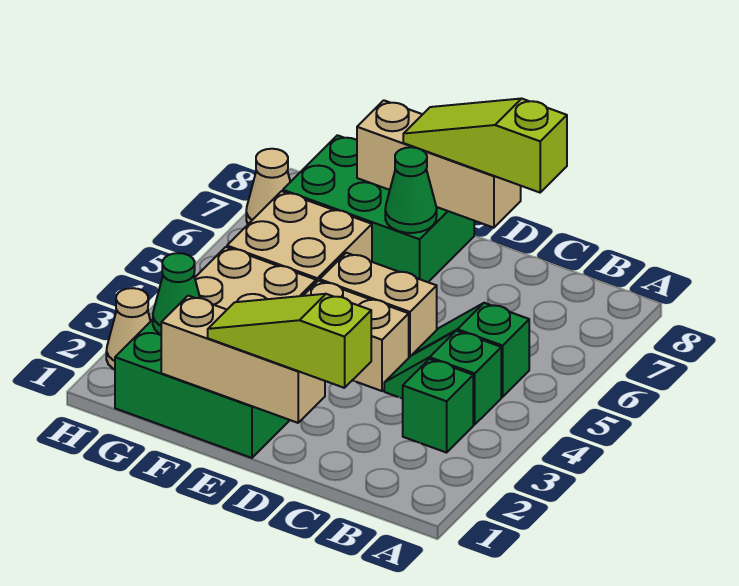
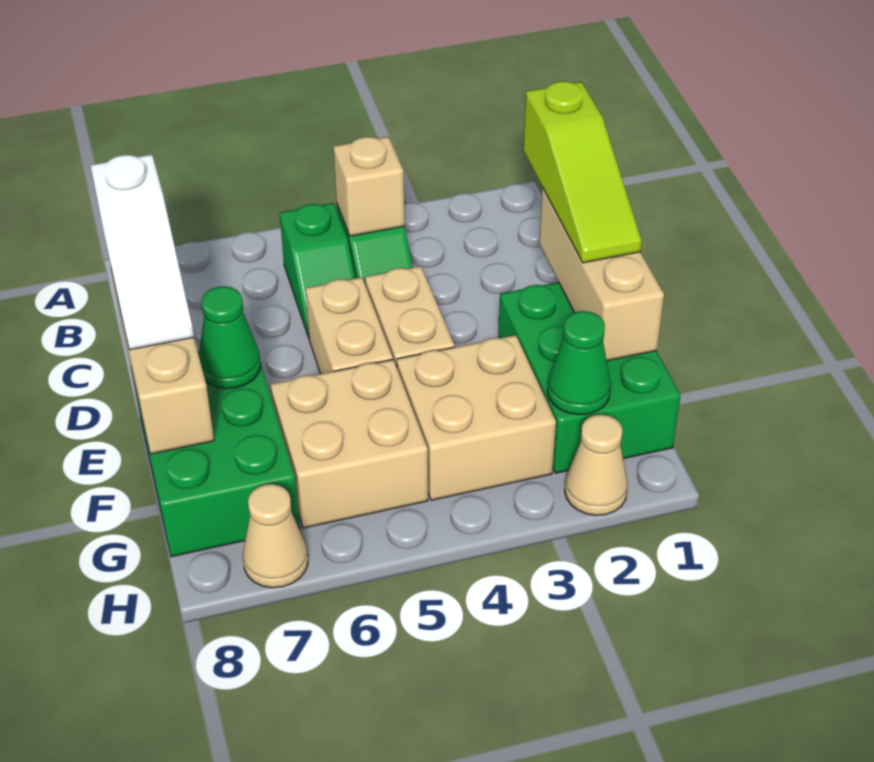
green 1x1 brick [403,359,473,453] -> none
none -> tan 1x1 brick [333,137,404,236]
lime 1x3 slope [403,99,567,193] -> white 1x3 slope [90,155,194,350]

